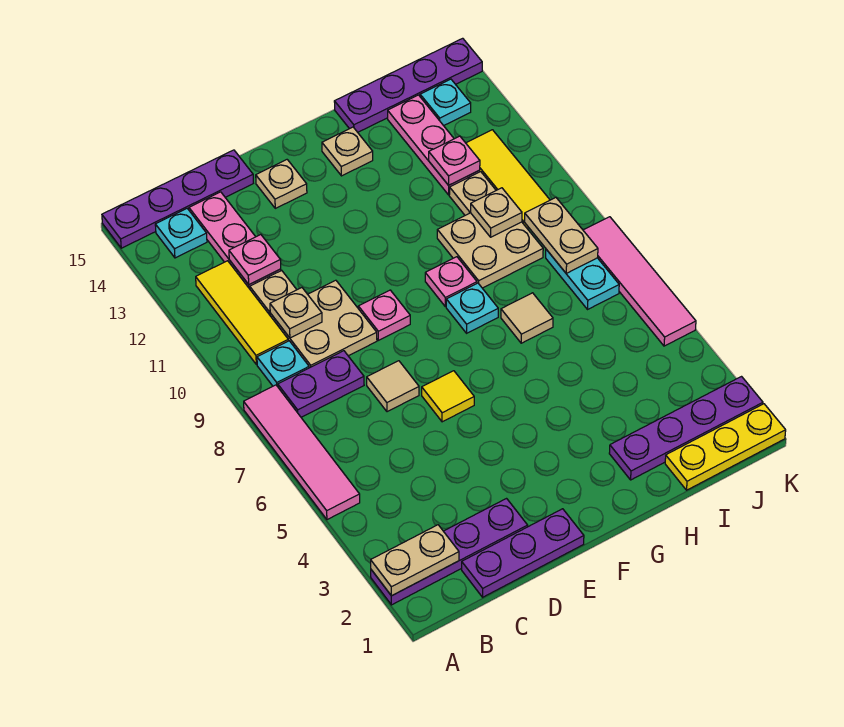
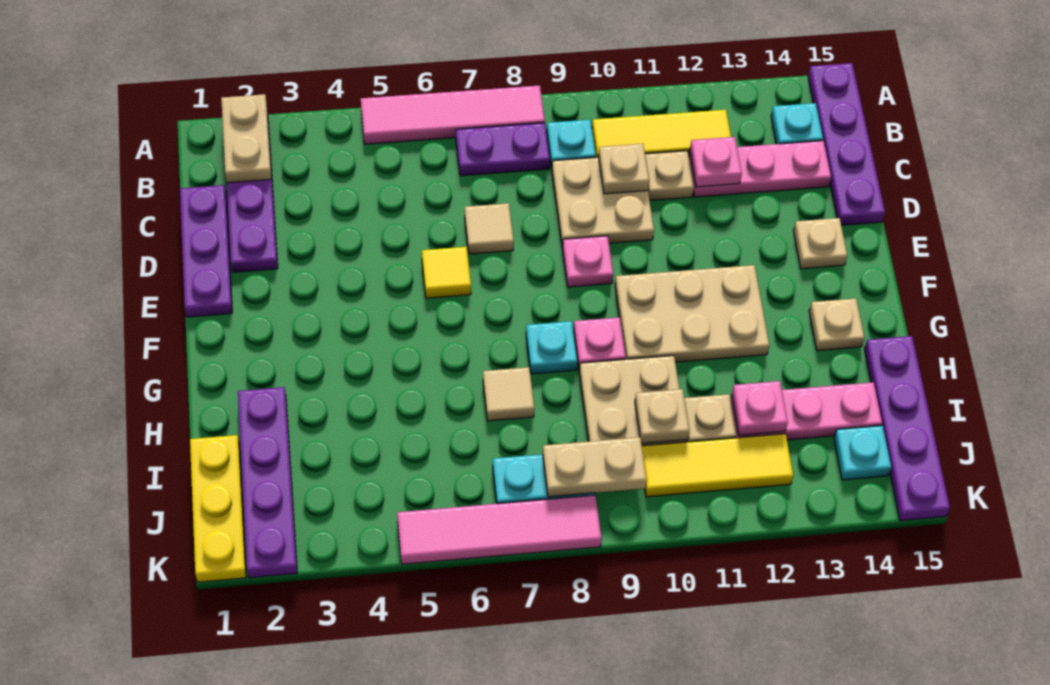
purple 1x2 plate [278,351,364,417] -> purple 1x2 plate turned to [456,123,550,176]
none -> tan 2x3 plate [615,265,769,362]

